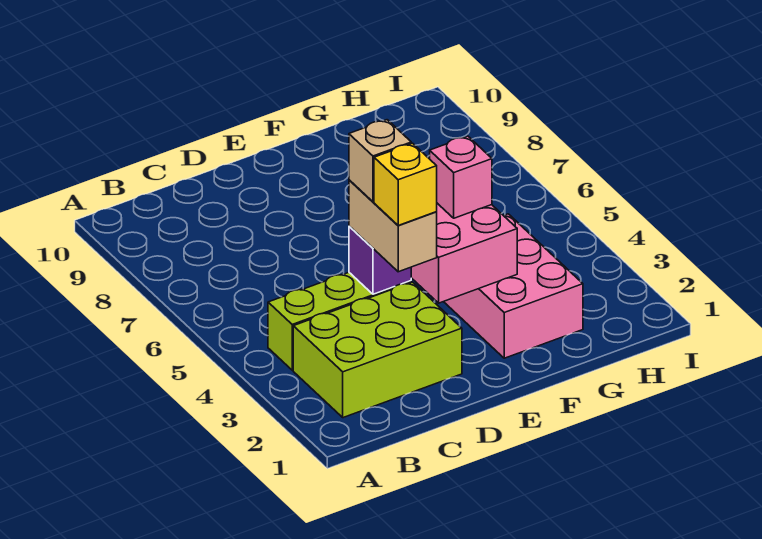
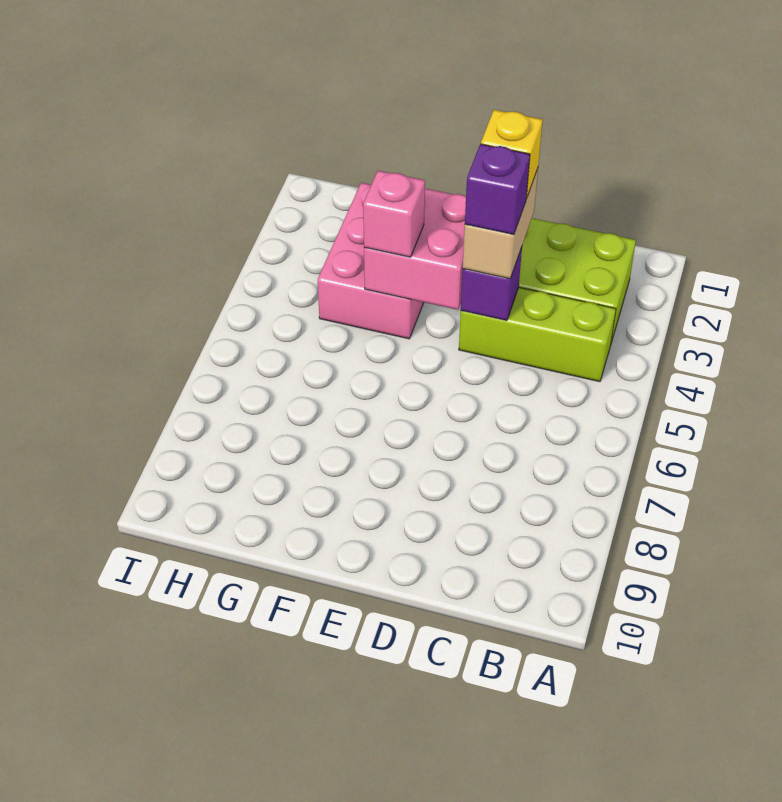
tan 1x1 brick [349,120,411,202] -> purple 1x1 brick [465,144,530,235]

